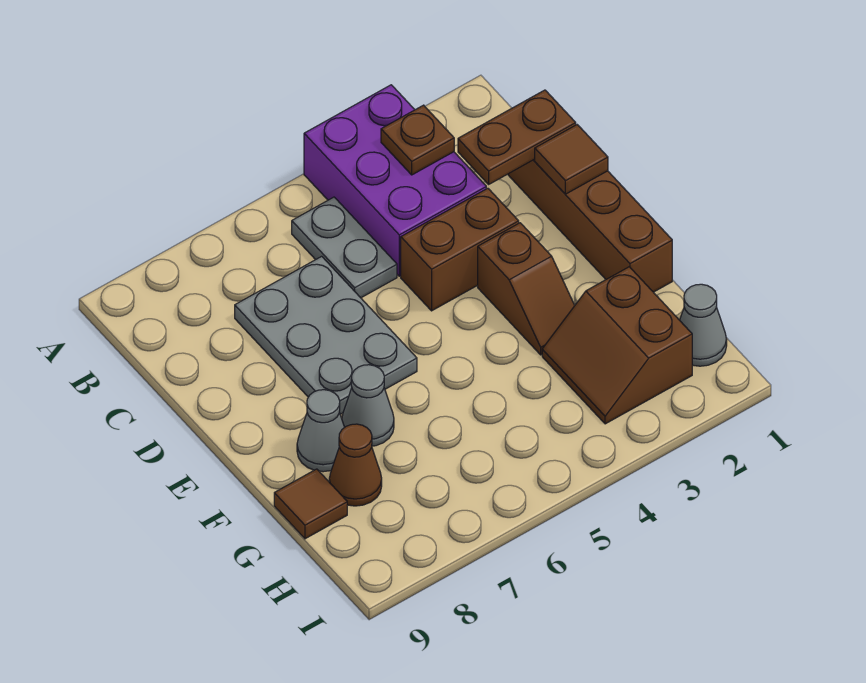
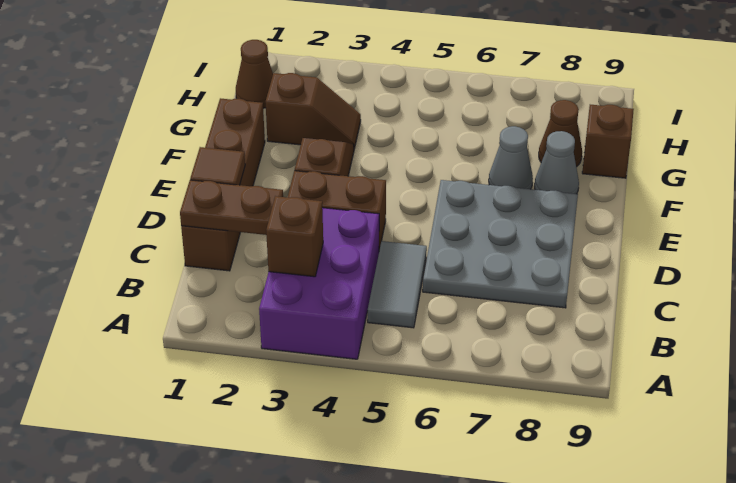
brown 1x1 plate [381,105,454,175] -> brown 1x1 brick [266,196,323,277]
grey 1x2 plate [292,197,397,298] -> grey 1x2 tile [368,241,427,328]
grey 2x3 plate [235,256,417,414] -> grey 3x3 plate [423,180,578,308]
brown 2x2 slope [542,267,692,424] -> brown 1x2 slope [265,73,361,149]
brown 1x1 tile [274,469,347,539] -> brown 1x1 brick [582,105,634,178]
grey 1x1 cone [680,284,727,366] -> brown 1x1 cone [236,40,273,108]

